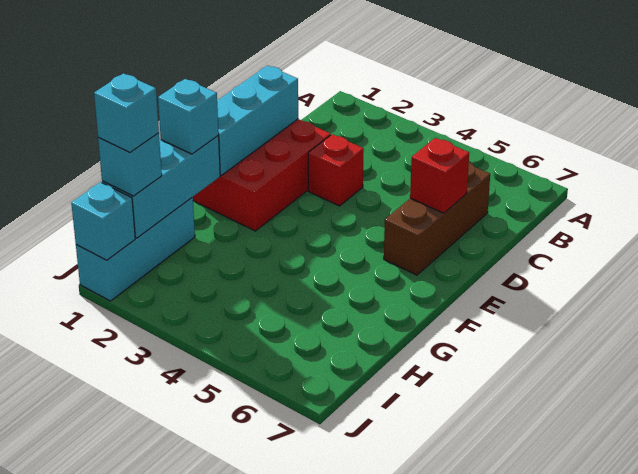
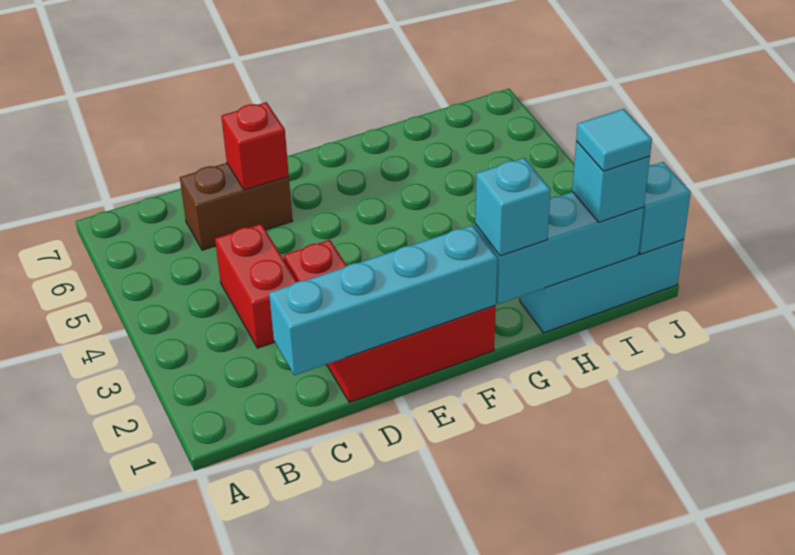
none -> red 1x2 brick [215,224,297,348]
brown 1x3 brick [384,163,490,275] -> brown 1x2 brick [180,163,292,250]
cyan 1x3 brick [217,66,298,175] -> cyan 1x4 brick [269,225,497,375]
cyan 1x1 brick [94,73,159,153] -> cyan 1x1 tile [576,109,652,171]

